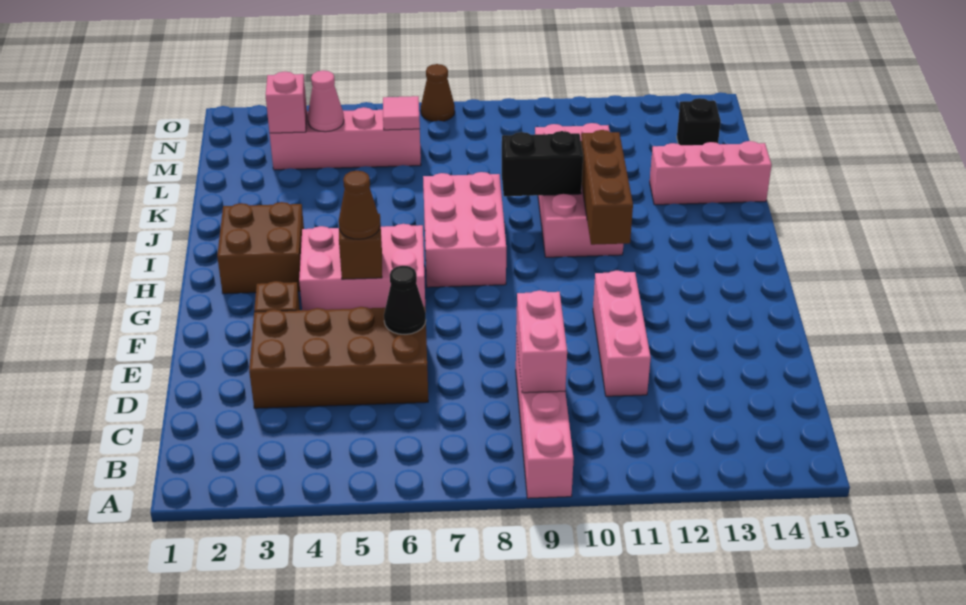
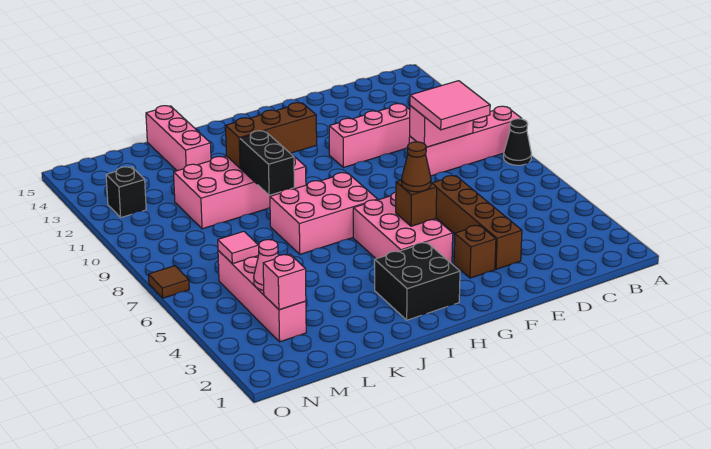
none -> pink 2x2 tile [410,81,490,130]
brown 2x4 brick [249,307,428,408] -> brown 1x4 brick [432,176,522,269]
black 1x1 cone [384,266,426,335] -> black 1x1 cone moved to [504,119,531,165]
brown 2x2 brick [217,202,304,294] -> black 2x2 brick [375,242,460,320]
black 1x1 brick [677,98,721,145] -> black 1x1 brick moved to [106,167,146,217]
brown 1x1 cone [421,64,455,122] -> brown 1x1 tile [149,266,189,298]

